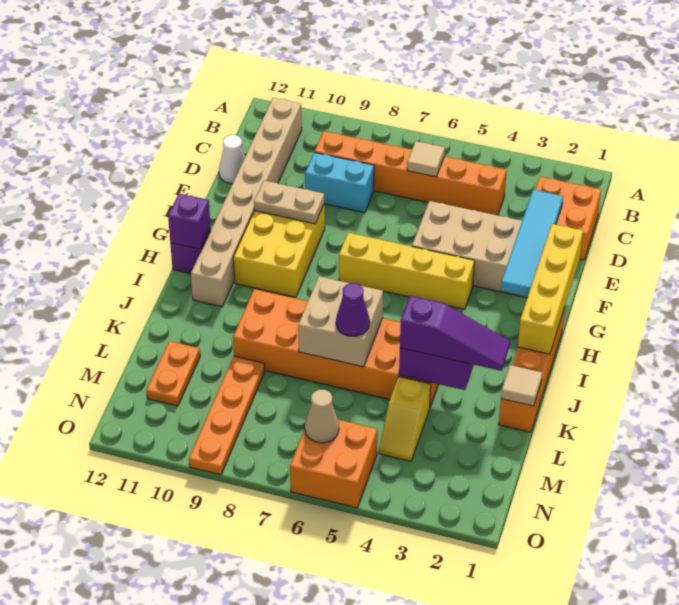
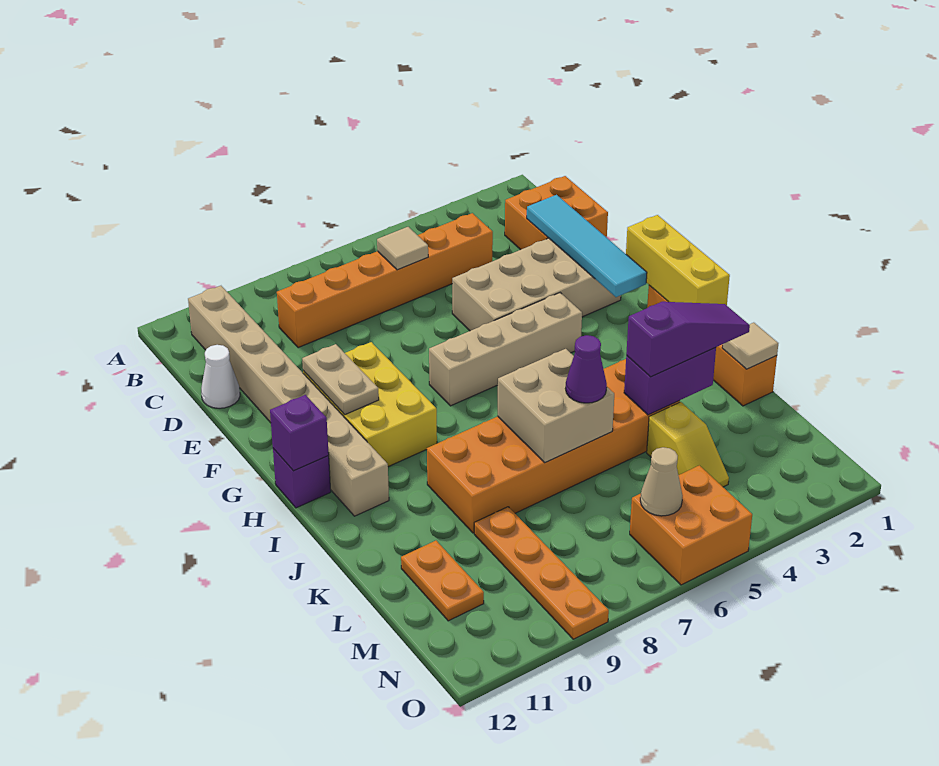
cyan 1x2 brick [305,152,374,213] -> none
yellow 1x4 brick [518,224,583,354] -> yellow 1x3 brick [626,215,730,305]
tan 1x2 plate [254,181,324,224] -> tan 1x2 plate turned to [302,344,379,415]
yellow 1x4 brick [339,233,474,309] -> tan 1x4 brick [429,293,582,406]

